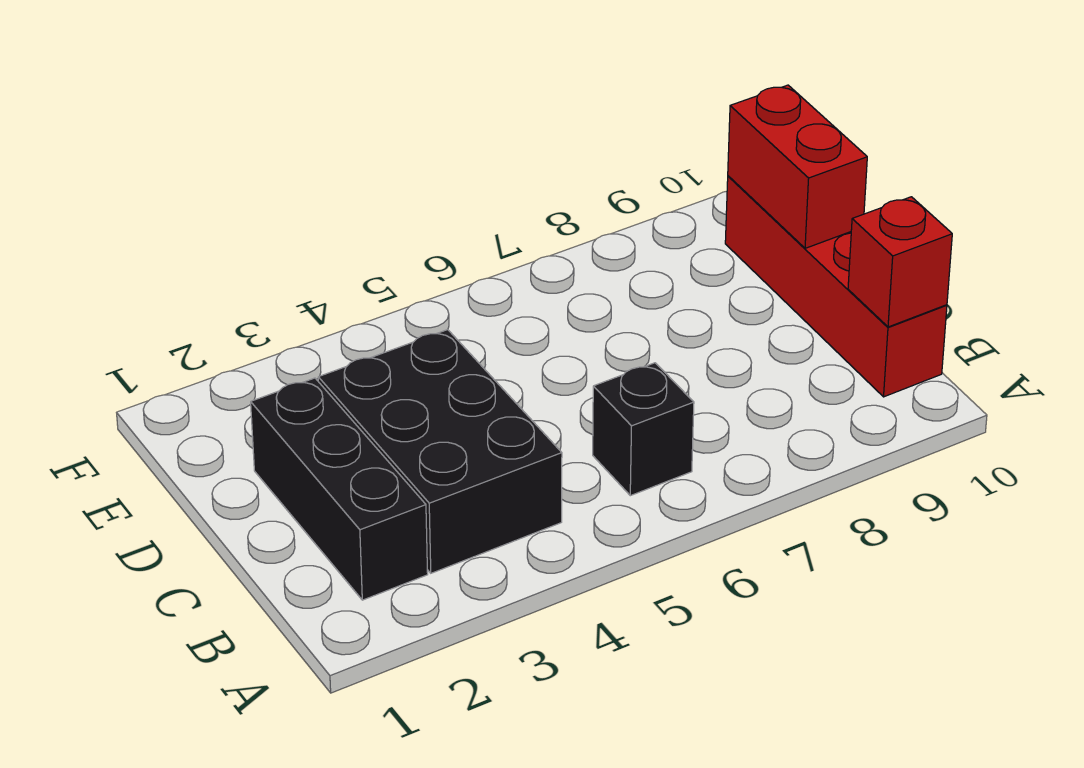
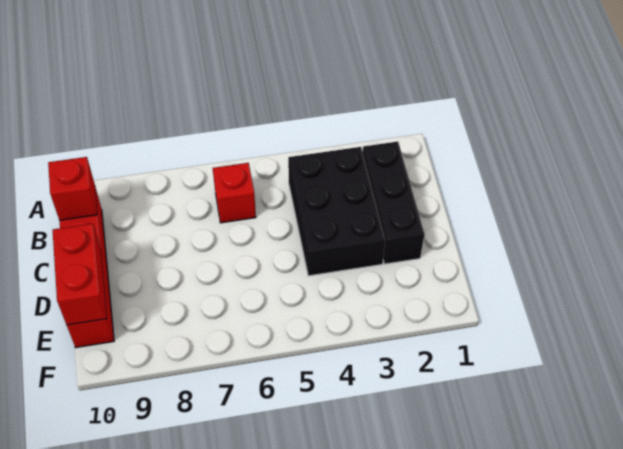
black 1x1 brick [593,363,694,496] -> red 1x1 brick [213,163,256,223]

